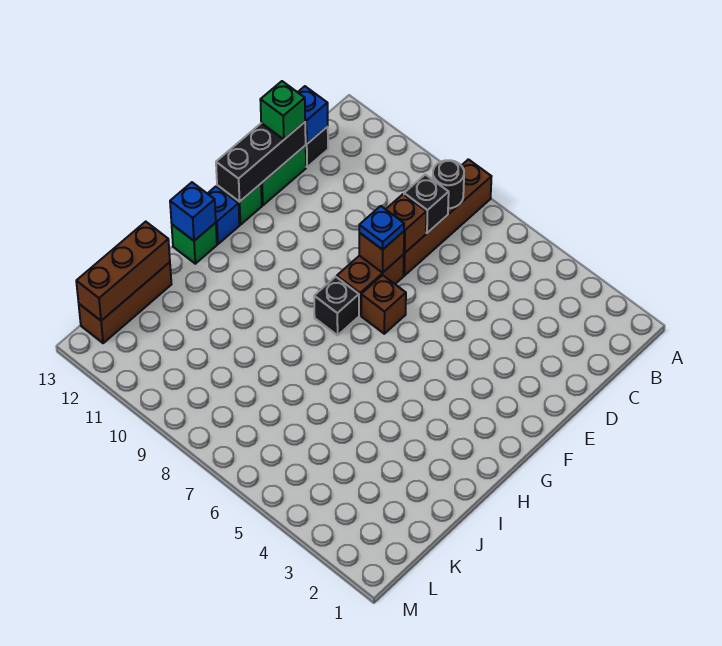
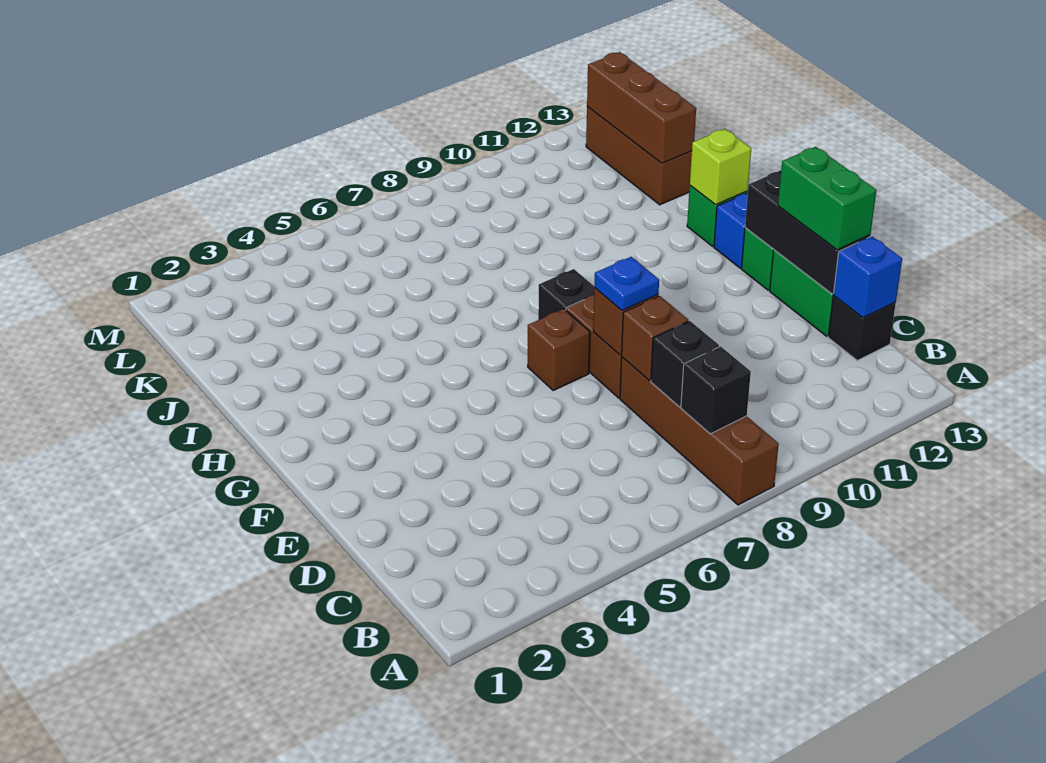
black 1x1 round brick [433,160,464,208] -> black 1x1 brick [681,346,751,434]
green 1x1 brick [260,81,305,139] -> green 1x2 brick [778,147,876,250]
blue 1x1 brick [170,182,216,241] -> lime 1x1 brick [690,129,751,204]

